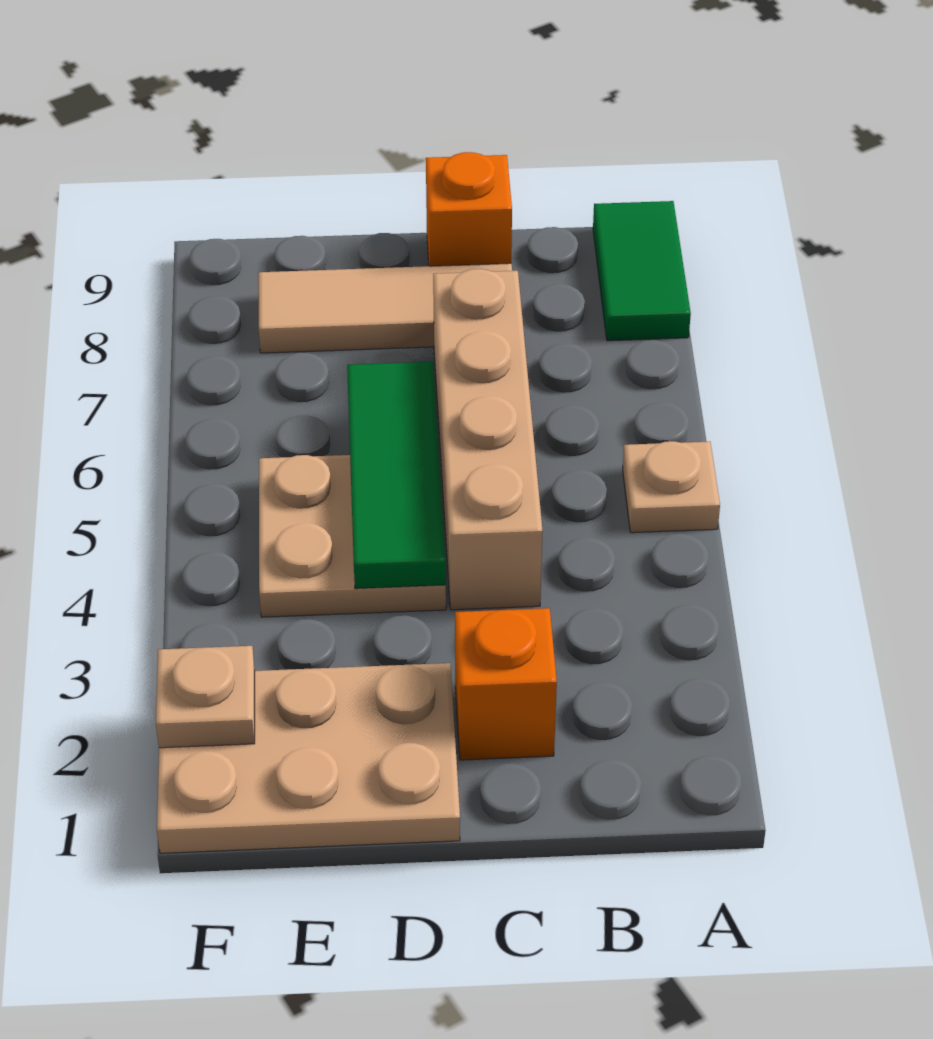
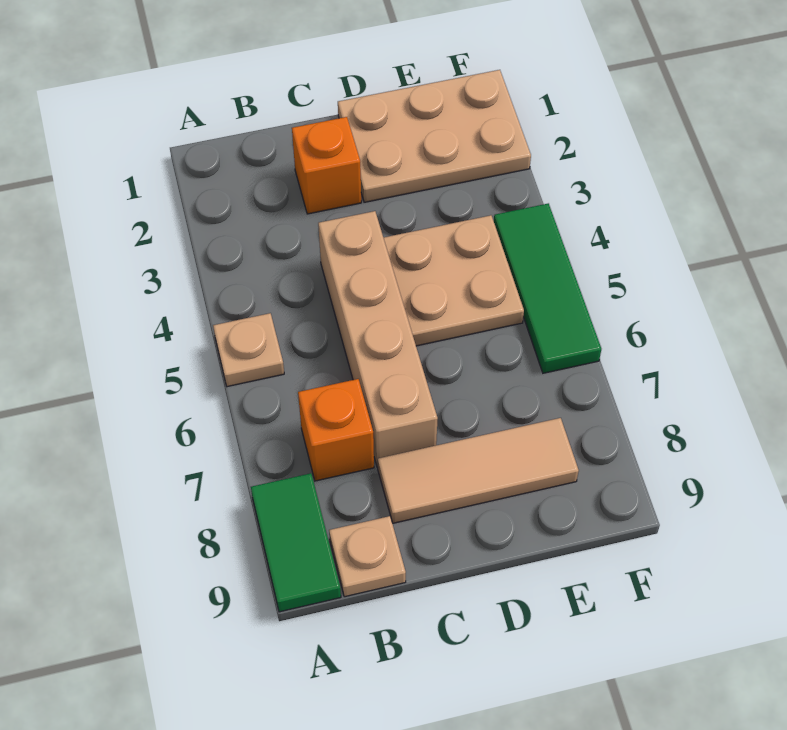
orange 1x1 brick [426,152,512,266] -> orange 1x1 brick moved to [298,379,374,481]
green 1x3 tile [347,362,446,589] -> green 1x3 tile moved to [494,203,601,373]
tan 1x1 plate [156,646,255,748] -> tan 1x1 plate moved to [329,516,406,597]

